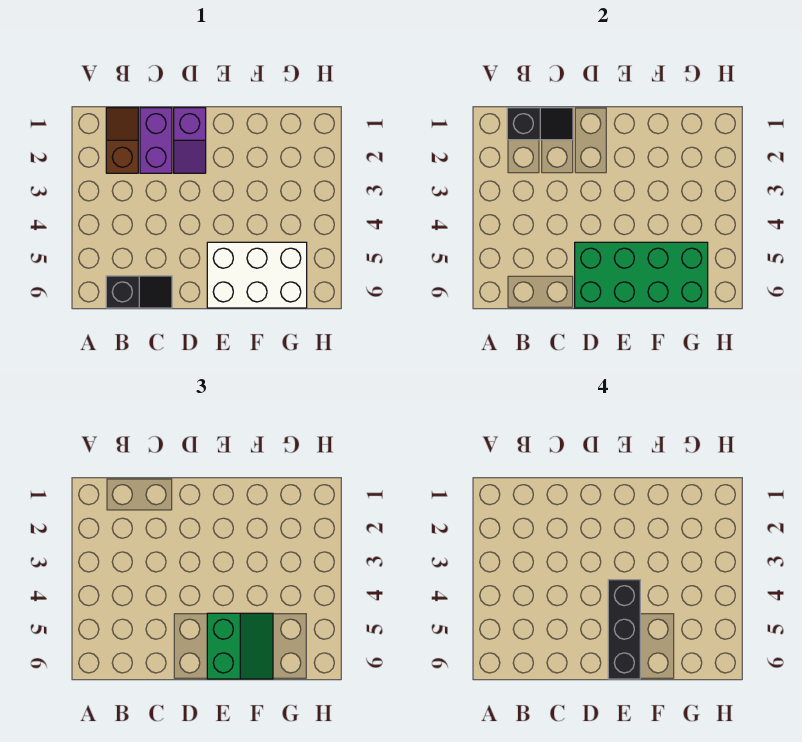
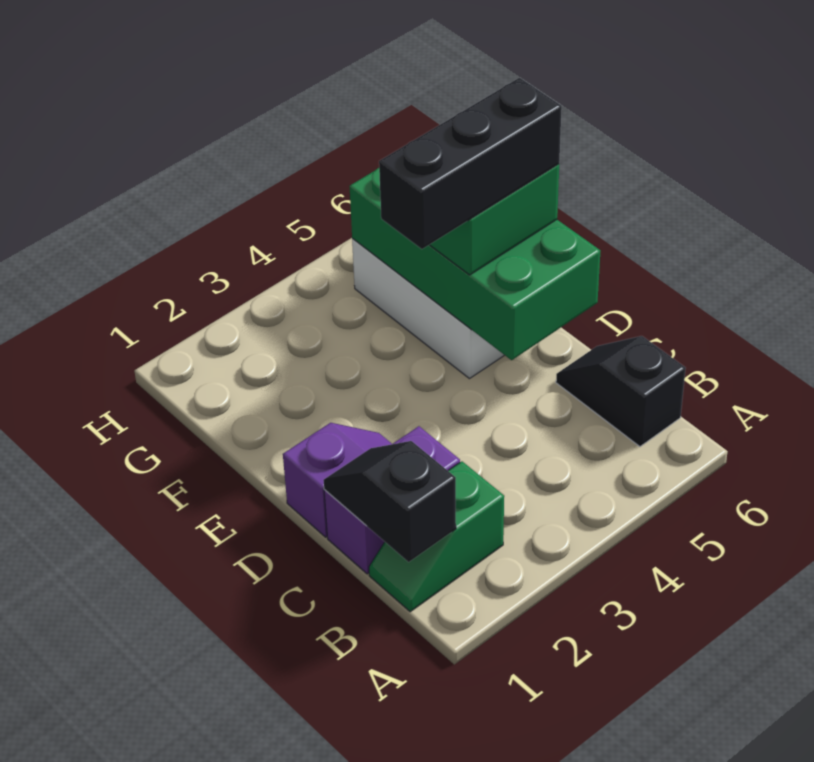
brown 1x2 slope [106,108,138,173] -> green 1x2 slope [369,461,504,612]

